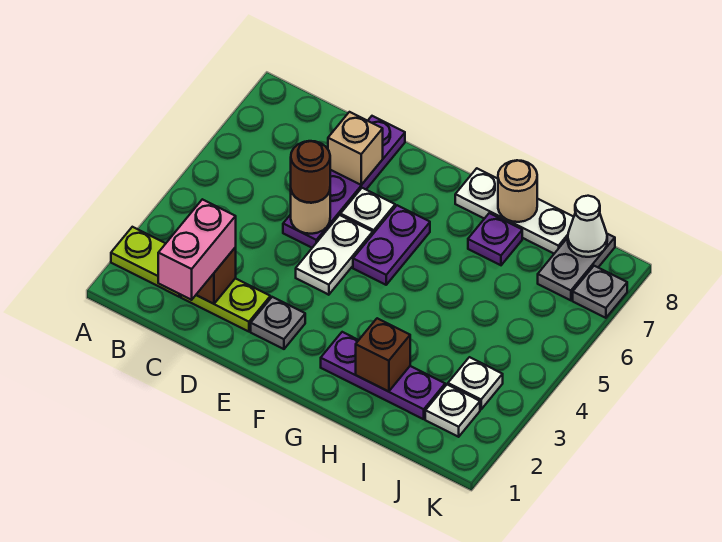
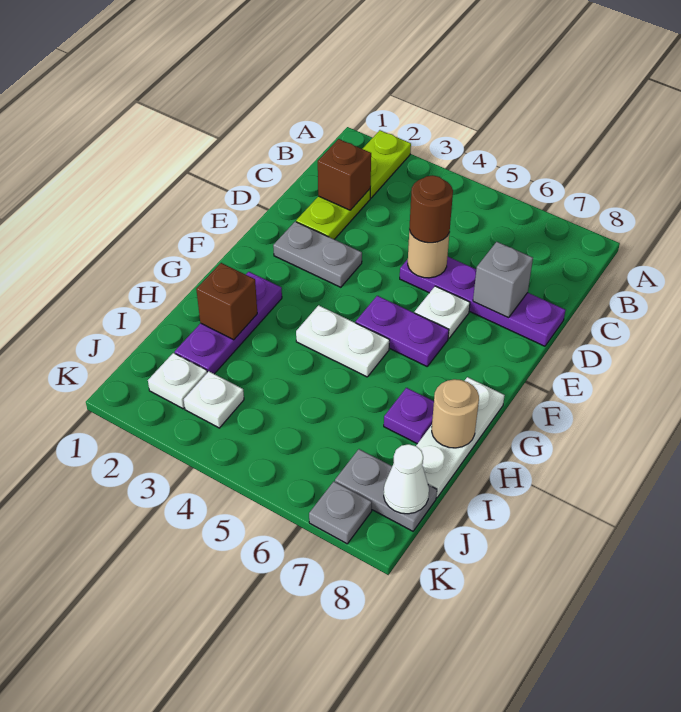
pink 1x2 brick [158,199,236,300] -> none
tan 1x1 brick [328,112,383,185] -> grey 1x1 brick [473,242,533,318]
grey 1x1 plate [251,297,305,349] -> grey 1x2 plate [273,222,362,287]
white 1x2 plate [296,215,373,295] -> white 1x2 plate moved to [296,305,390,377]

